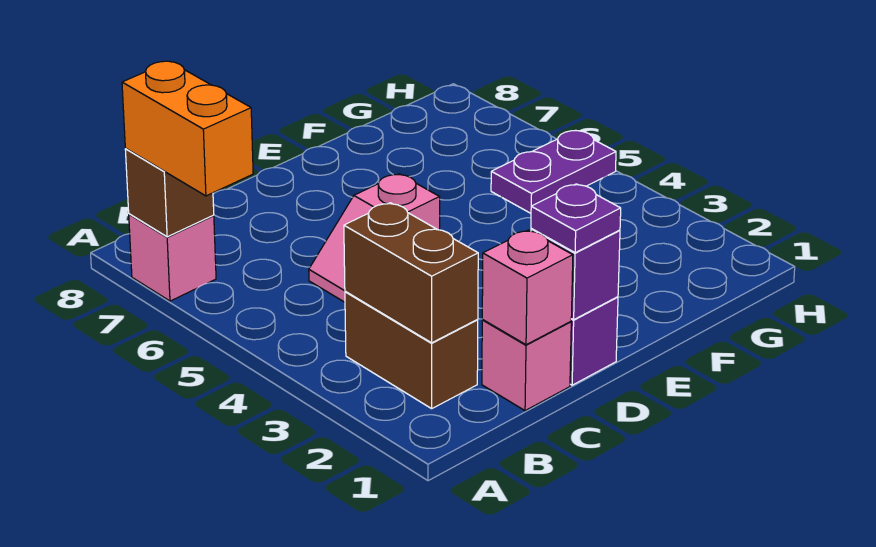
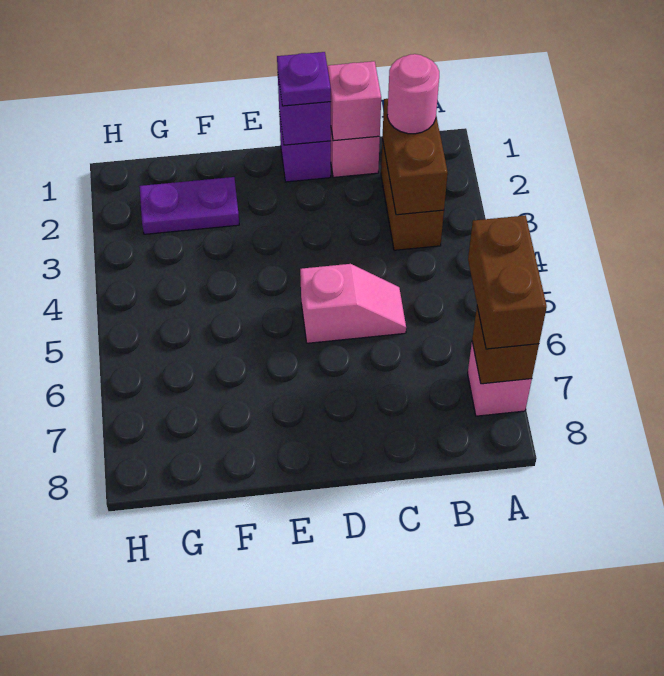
orange 1x2 brick [122,61,253,196] -> brown 1x2 brick [468,215,547,349]
none -> pink 1x1 round brick [387,54,439,134]
purple 1x2 plate [491,130,616,213] -> purple 1x2 plate moved to [139,177,239,234]

